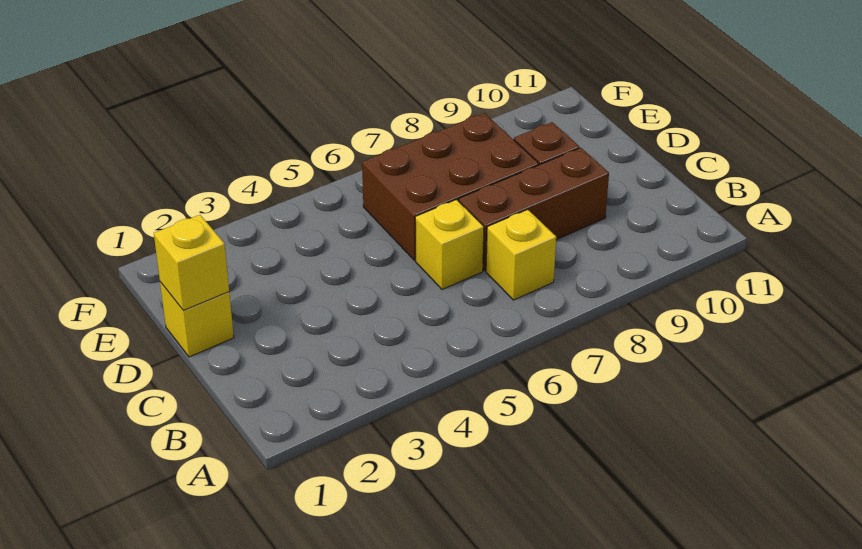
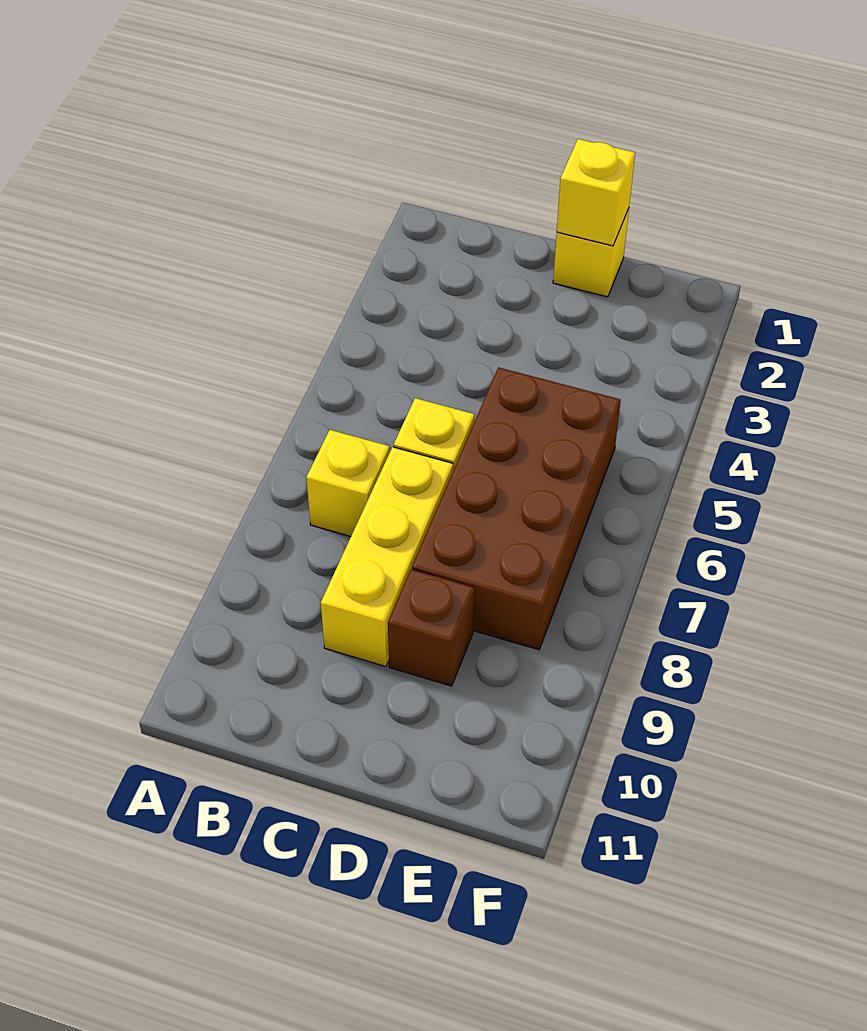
brown 1x3 brick [459,148,609,271] -> yellow 1x3 brick [321,447,453,667]
brown 2x3 brick [362,113,539,261] -> brown 2x4 brick [412,367,621,650]

